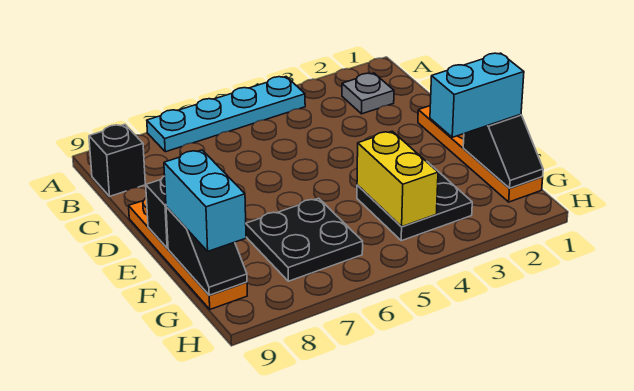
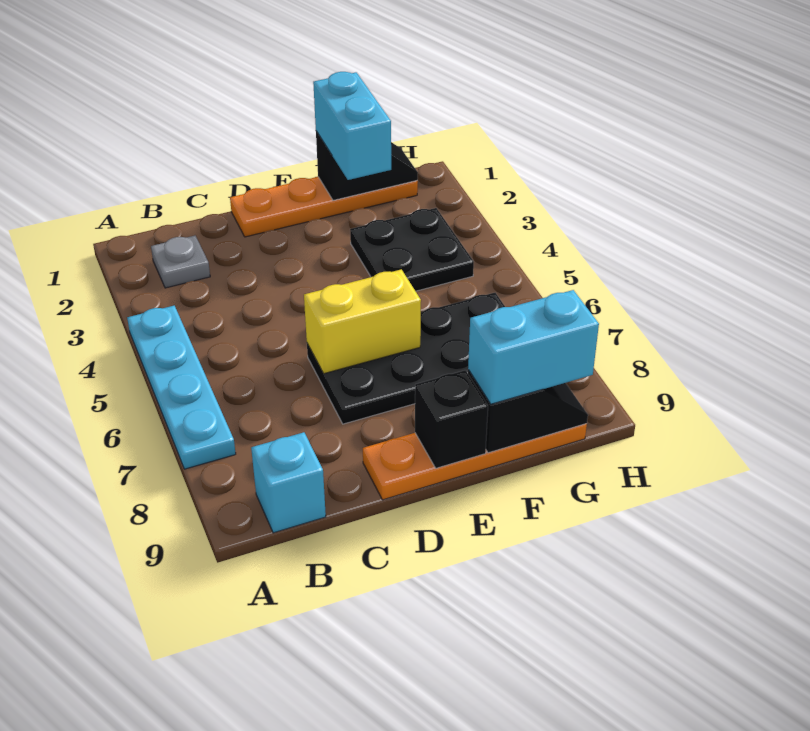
black 1x1 brick [89,124,145,196] -> cyan 1x1 brick [251,432,326,533]
yellow 1x2 brick [357,131,438,227] -> yellow 1x2 brick moved to [304,269,421,374]
black 2x2 plate [246,198,363,281] -> black 2x4 plate [307,293,505,424]

